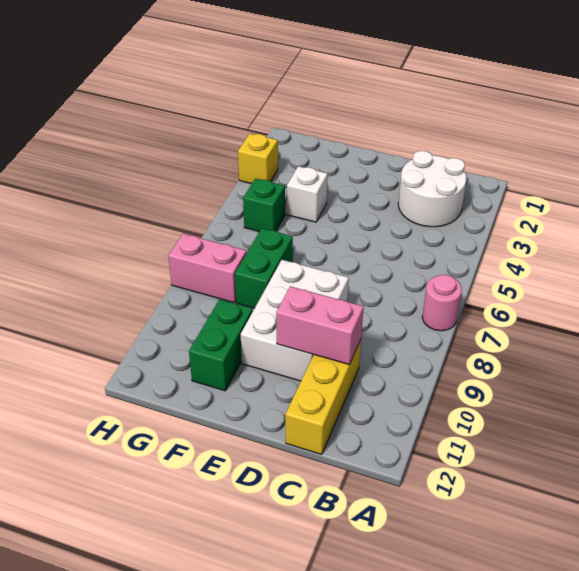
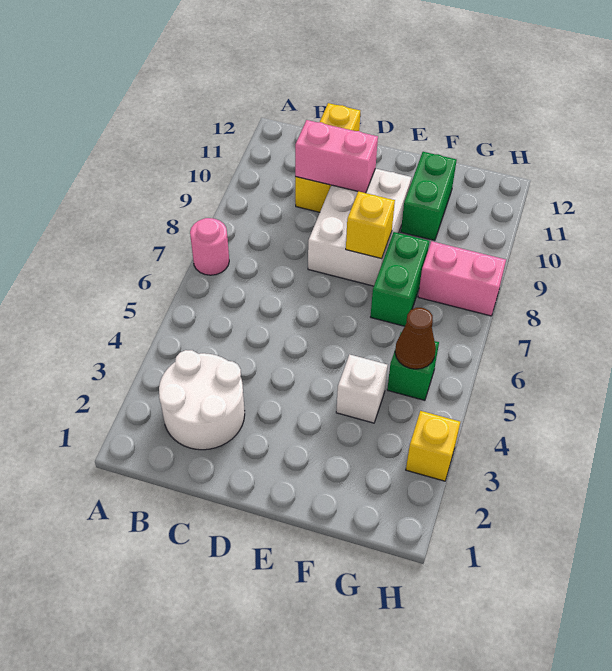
none -> yellow 1x1 brick [346,191,395,259]
none -> brown 1x1 cone [395,308,436,369]

